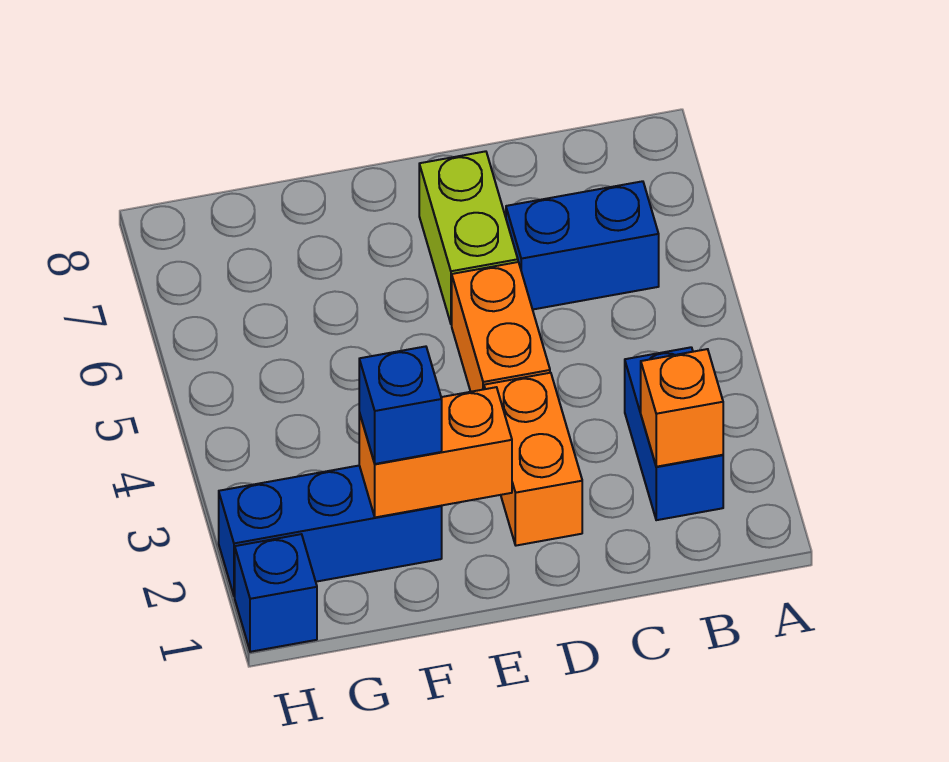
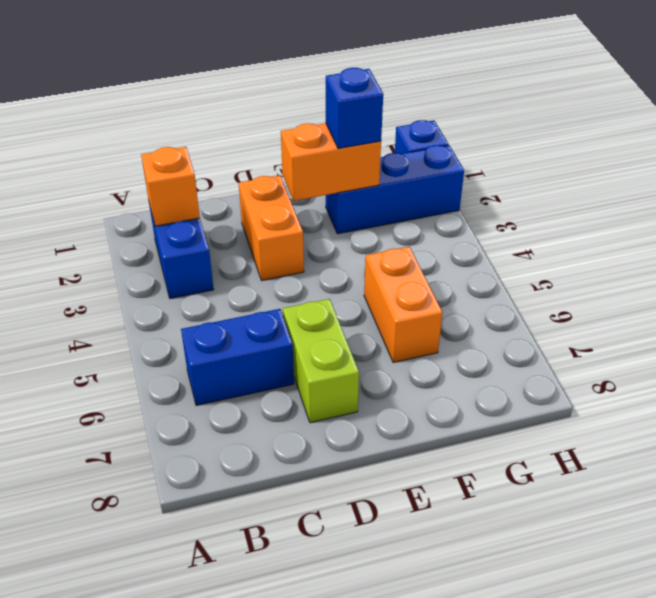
orange 1x2 brick [452,262,550,392] -> orange 1x2 brick moved to [364,247,442,363]

